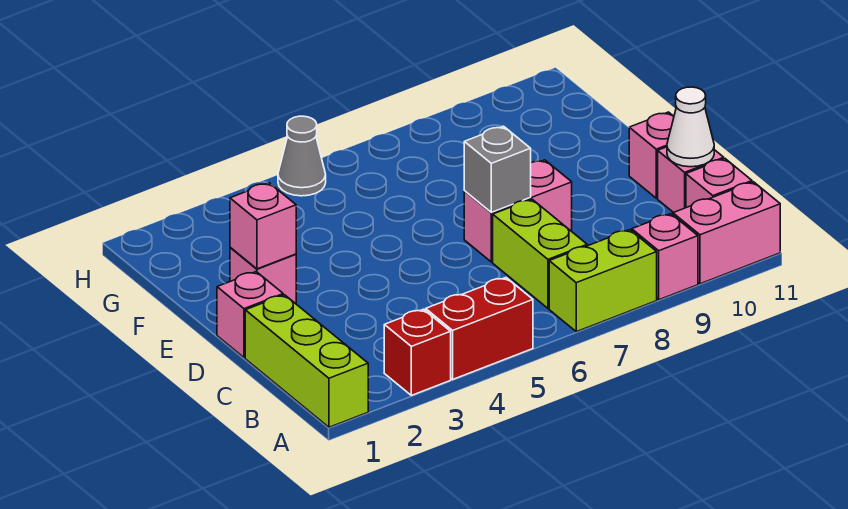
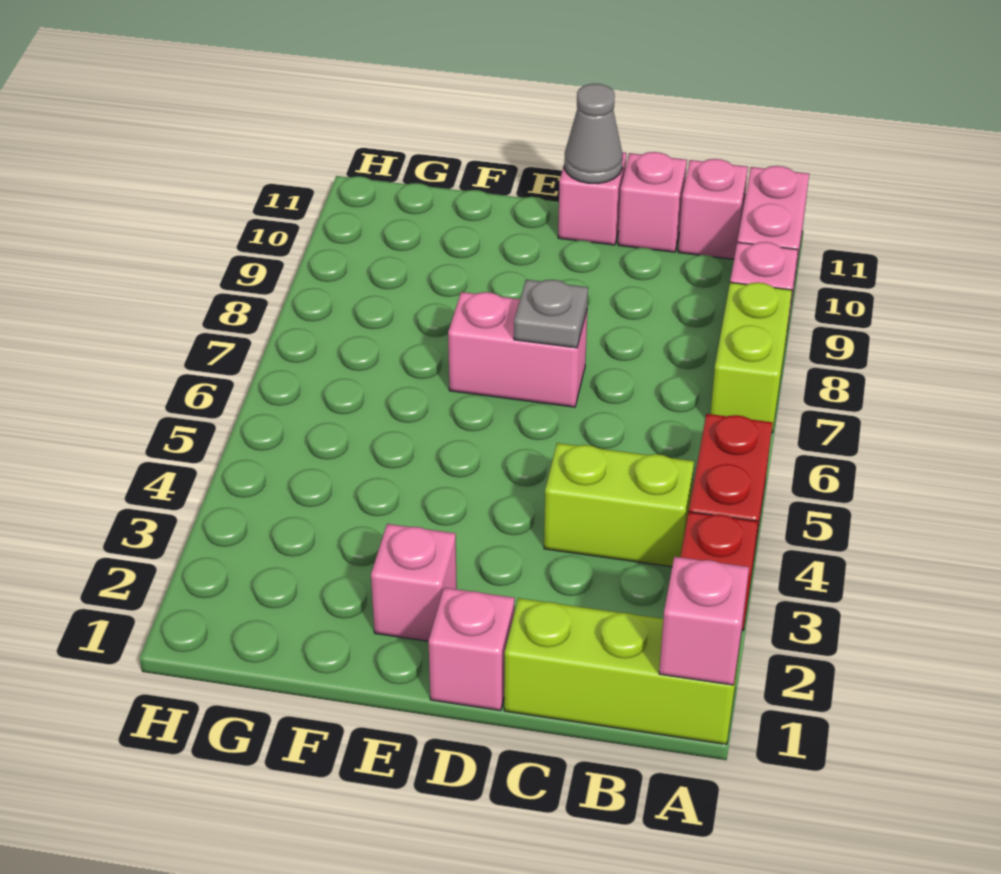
lime 1x2 brick [493,199,587,308] -> lime 1x2 brick moved to [544,443,694,567]
white 1x1 cone [667,87,714,167] -> none
pink 1x2 brick [464,160,572,262] -> pink 1x2 brick turned to [448,292,587,407]
grey 1x1 brick [464,126,531,212] -> grey 1x1 plate [514,280,588,348]
pink 1x1 brick [230,183,296,269] -> pink 1x1 brick moved to [659,557,749,685]
grey 1x1 cone [278,116,326,196] -> grey 1x1 cone moved to [564,84,623,184]

